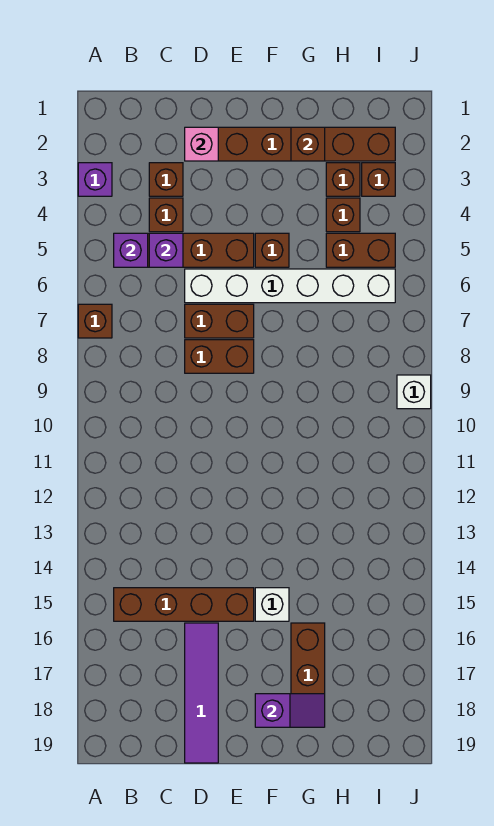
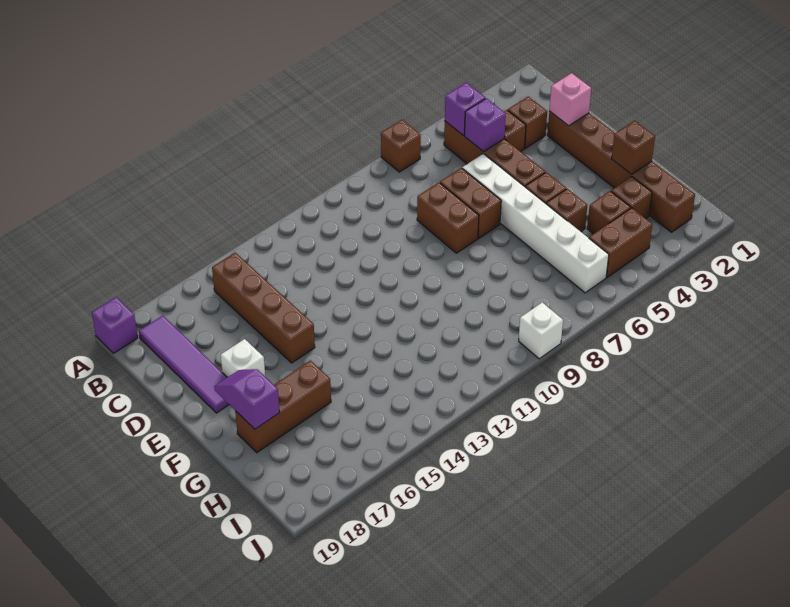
purple 1x1 brick [78,163,112,196] -> purple 1x1 brick moved to [92,297,138,353]
purple 1x4 tile [185,623,218,763] -> purple 1x4 tile turned to [139,316,229,413]
white 1x1 brick [255,588,289,621] -> white 1x1 brick moved to [221,339,265,377]
purple 1x2 slope [255,694,325,727] -> purple 1x2 slope turned to [214,369,280,429]
brown 1x2 brick [326,233,395,267] -> brown 1x2 brick turned to [589,208,653,277]
brown 1x1 brick [362,163,395,196] -> brown 1x1 brick moved to [546,189,587,232]

